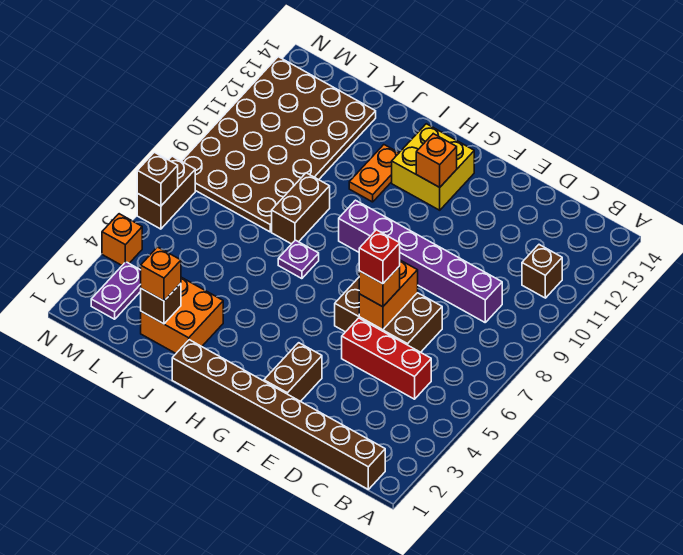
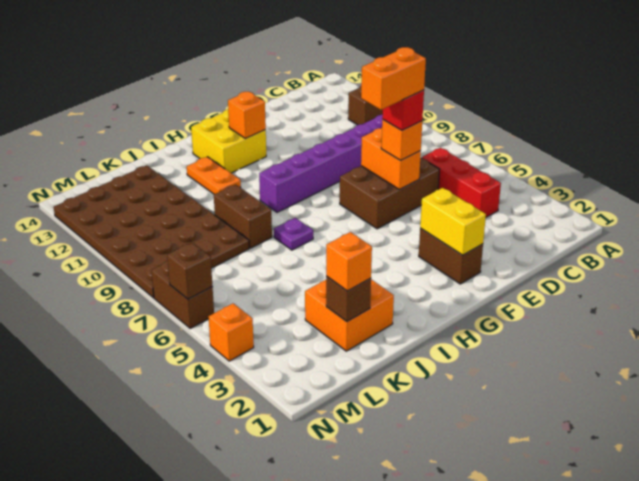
brown 1x8 brick [172,340,385,489] -> none
red 1x3 brick [342,318,431,399] -> red 1x3 brick turned to [422,148,501,217]
none -> orange 1x2 brick [361,47,426,110]
none -> yellow 1x2 brick [420,188,486,255]
purple 1x2 plate [91,262,141,319] -> none

